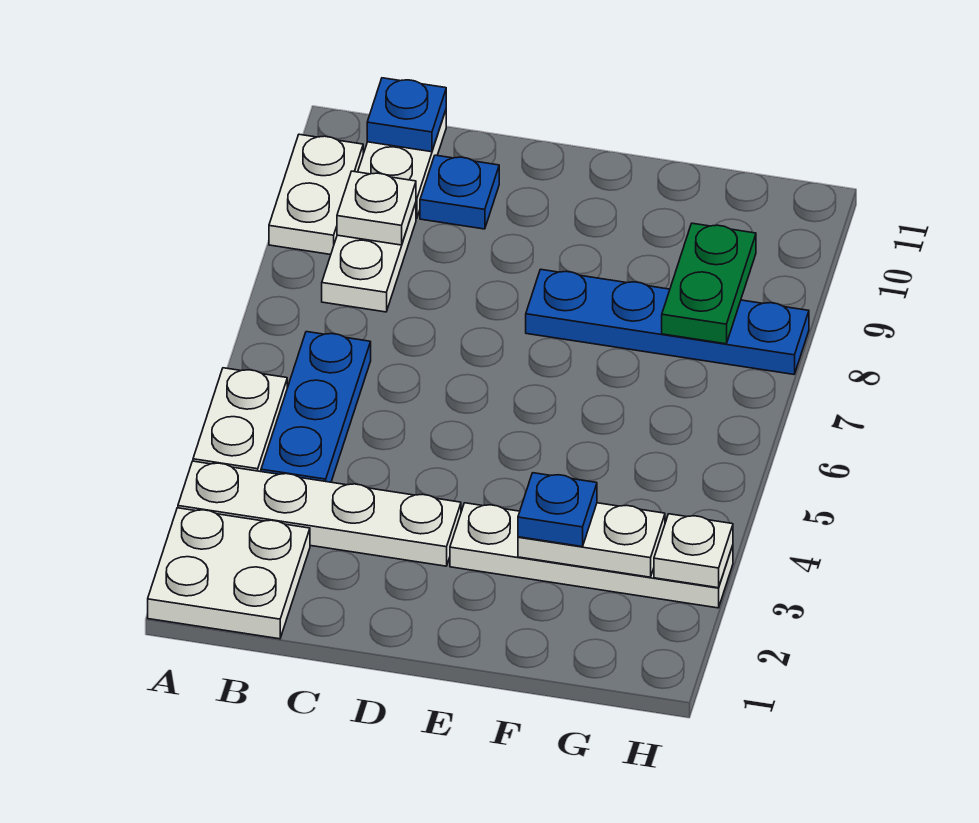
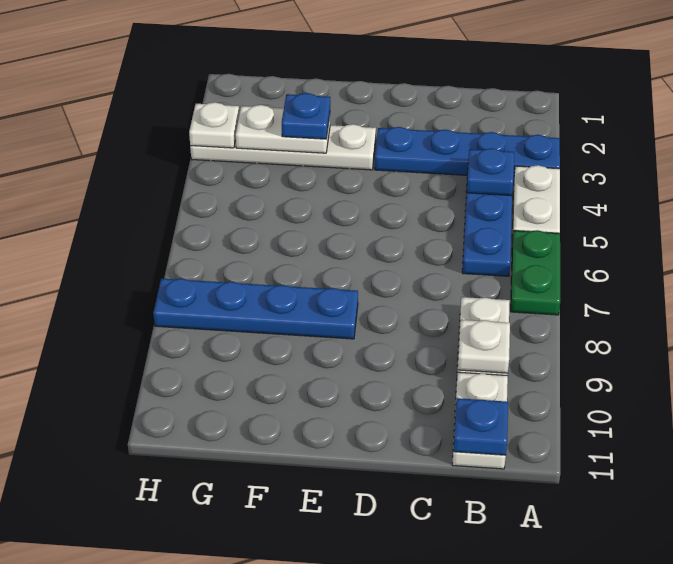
white 2x2 plate [148,508,310,639] -> none
white 1x4 plate [178,461,461,566] -> blue 1x4 plate [375,127,560,175]
white 1x2 plate [269,134,363,255] -> none
blue 1x1 plate [420,155,499,229] -> blue 1x1 plate moved to [467,148,514,196]
green 1x2 plate [662,223,756,344] -> green 1x2 plate moved to [511,230,560,315]

